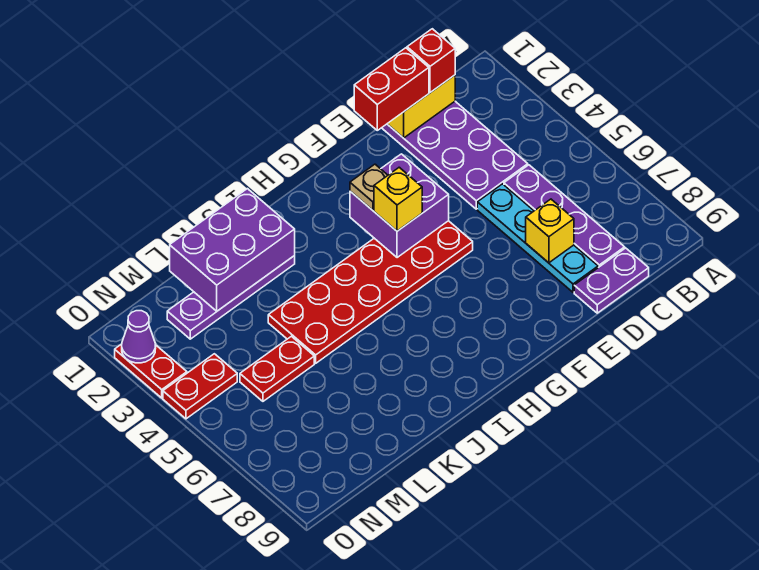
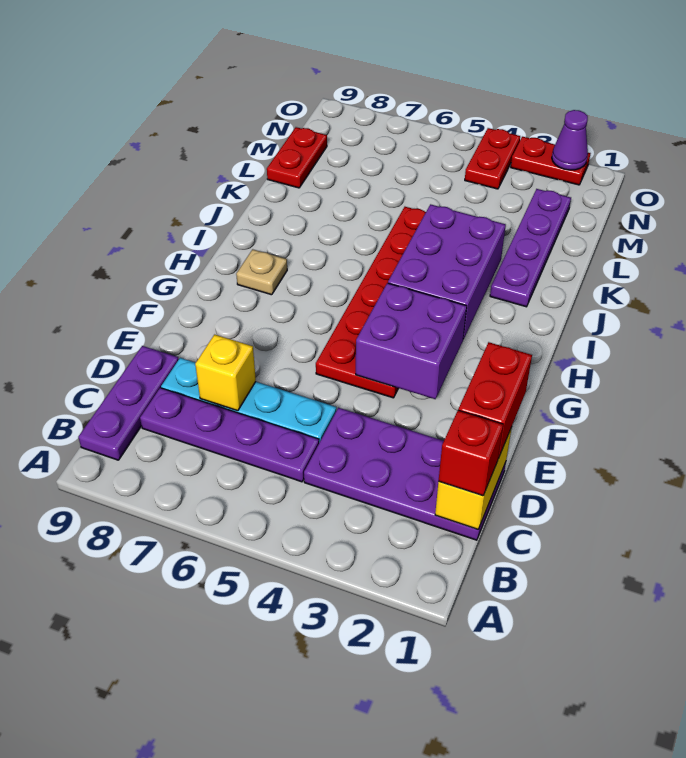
purple 1x2 plate [574,248,649,313] -> purple 1x3 plate [78,346,179,460]
tan 1x1 plate [350,164,388,210] -> tan 1x1 plate moved to [236,249,287,295]
yellow 1x1 brick [374,167,422,231] -> none
purple 2x3 brick [170,189,295,311] -> purple 2x3 brick moved to [388,204,506,339]
red 1x2 plate [240,336,314,401] -> red 1x2 plate moved to [267,127,327,188]

